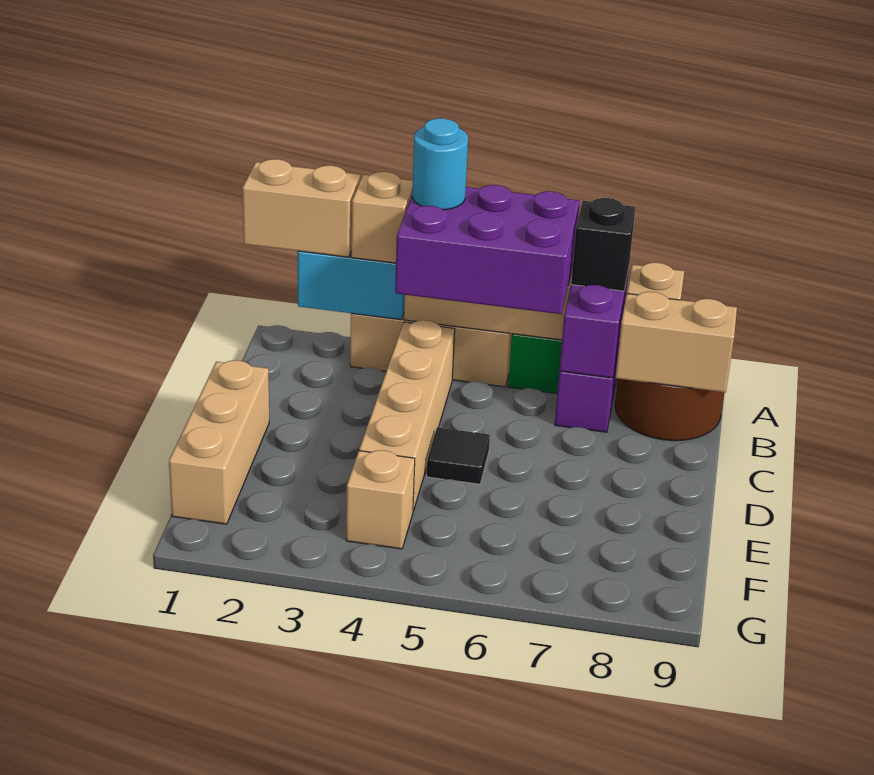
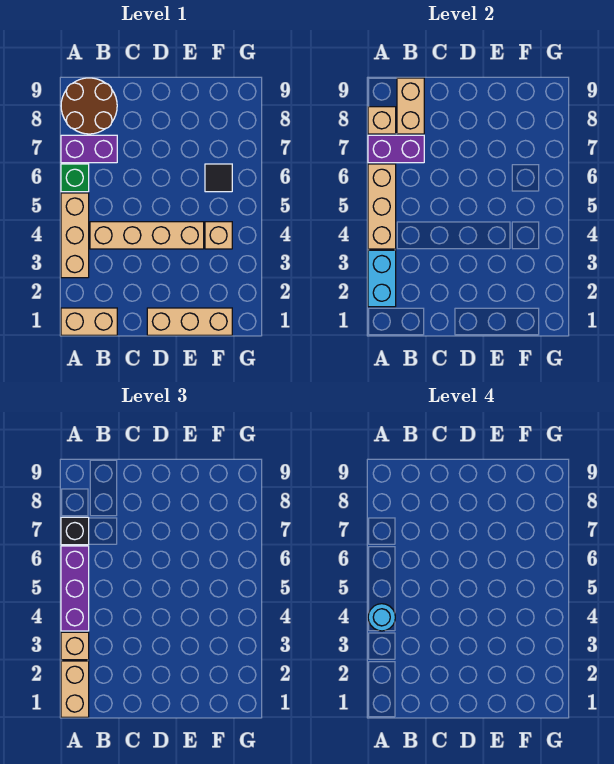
none -> tan 1x2 brick [61,308,117,335]
purple 2x3 brick [395,185,580,314] -> purple 1x3 brick [61,546,89,631]
black 1x1 tile [427,427,490,484] -> black 1x1 tile moved to [205,164,232,192]

